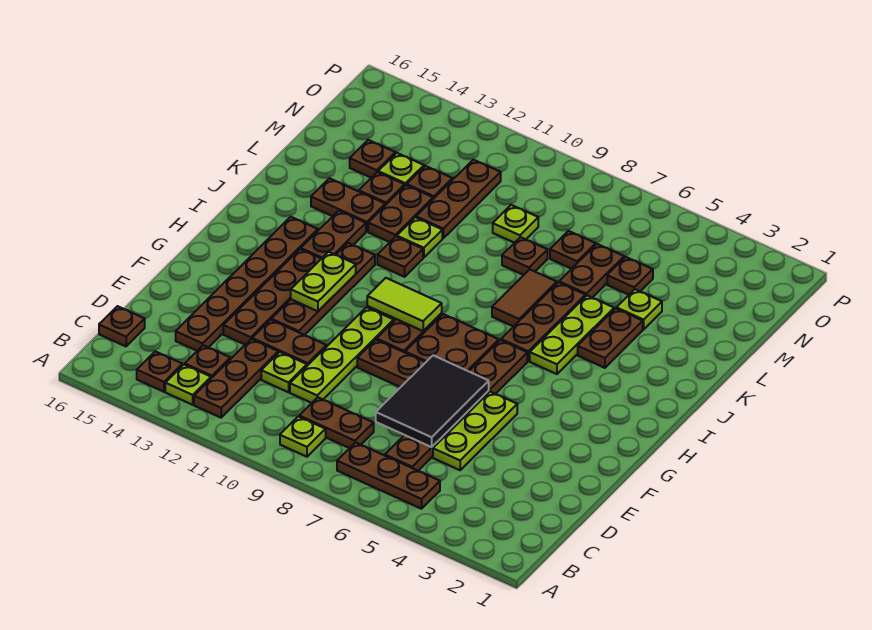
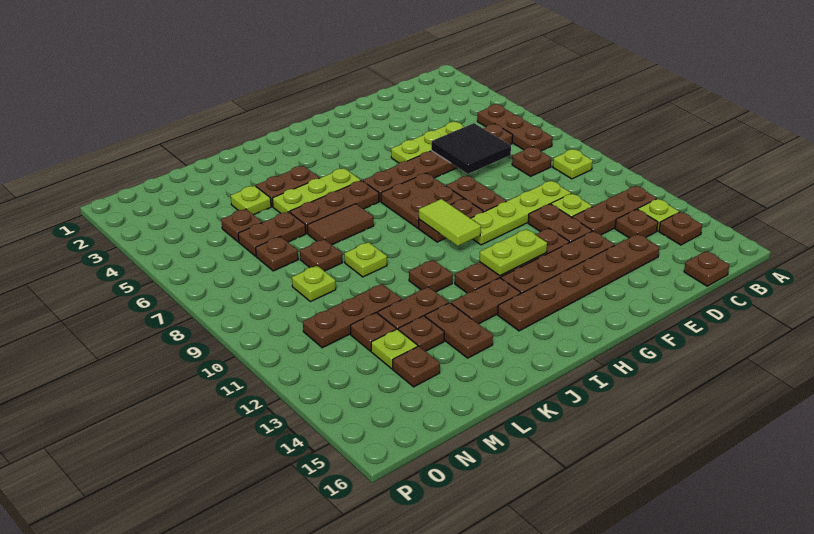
brown 1x2 plate [299,397,374,448] -> brown 1x1 plate [512,147,551,176]
black 2x3 tile [376,355,489,447] -> black 2x2 tile [431,123,511,174]
lime 1x1 plate [397,217,442,258] -> lime 1x1 plate moved to [344,242,387,277]

